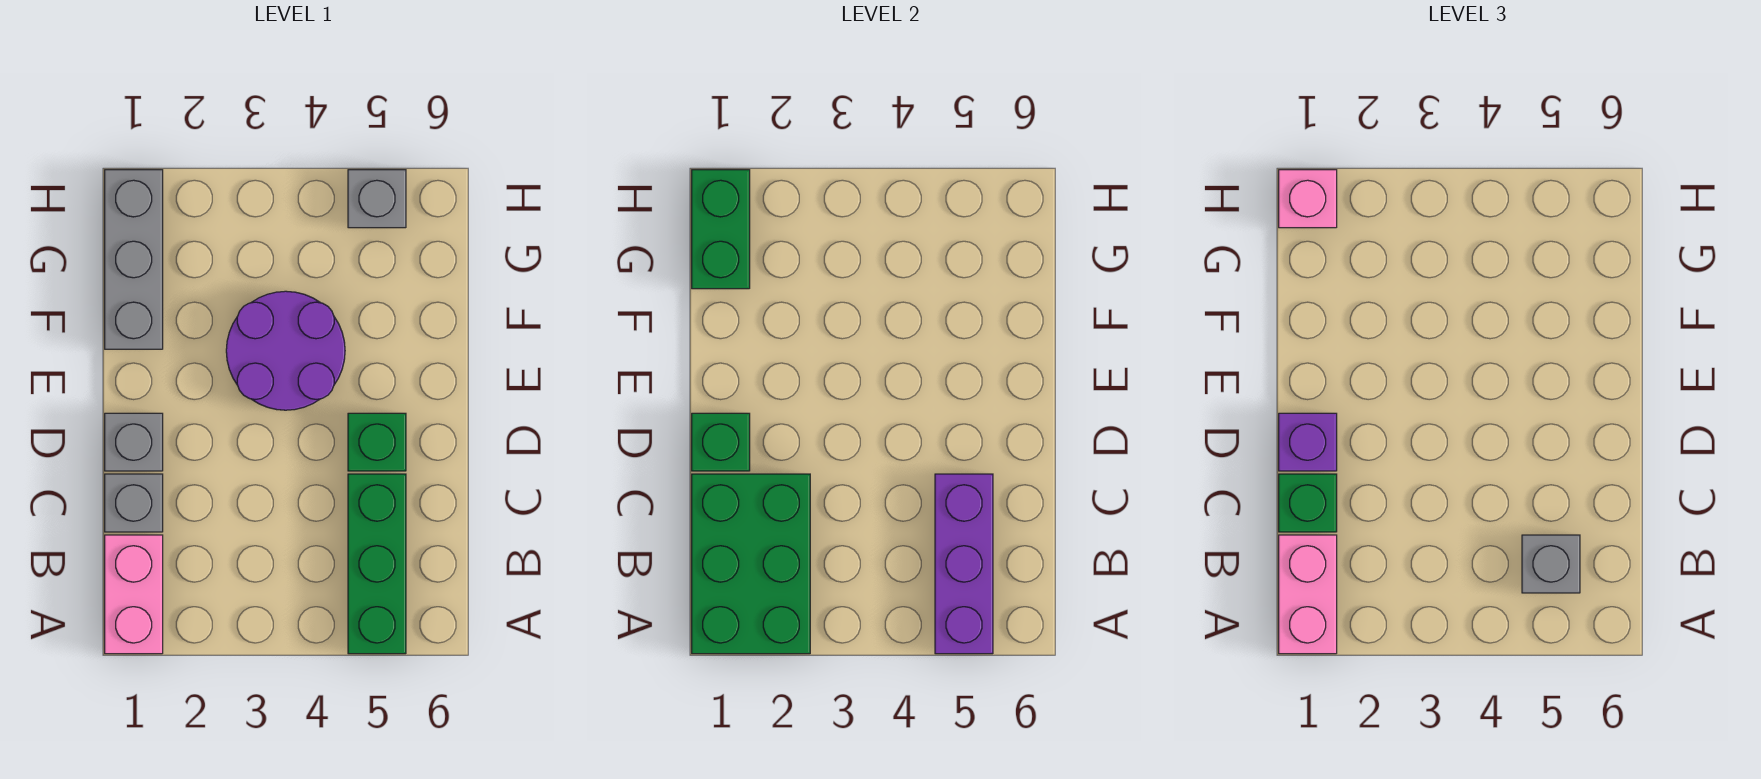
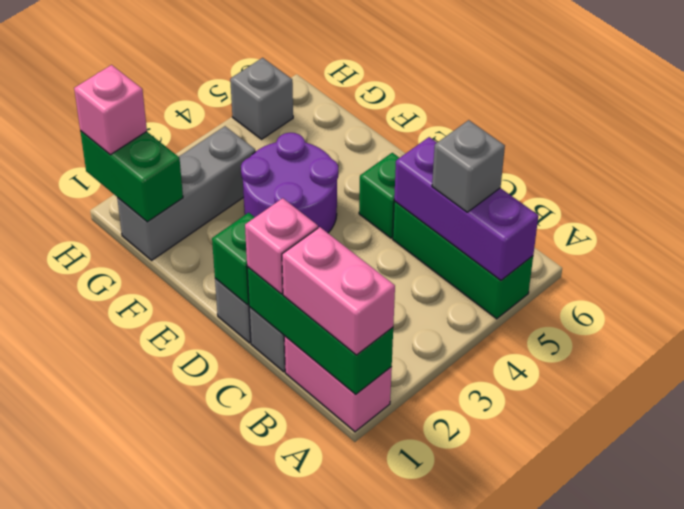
green 2x3 brick [692,474,810,654] -> green 1x3 brick [247,267,393,394]
green 1x1 brick [1279,474,1337,532] -> pink 1x1 brick [245,198,318,294]
purple 1x1 brick [1279,413,1337,471] -> none
grey 1x3 brick [105,170,163,349] -> grey 1x3 brick turned to [117,126,256,260]

